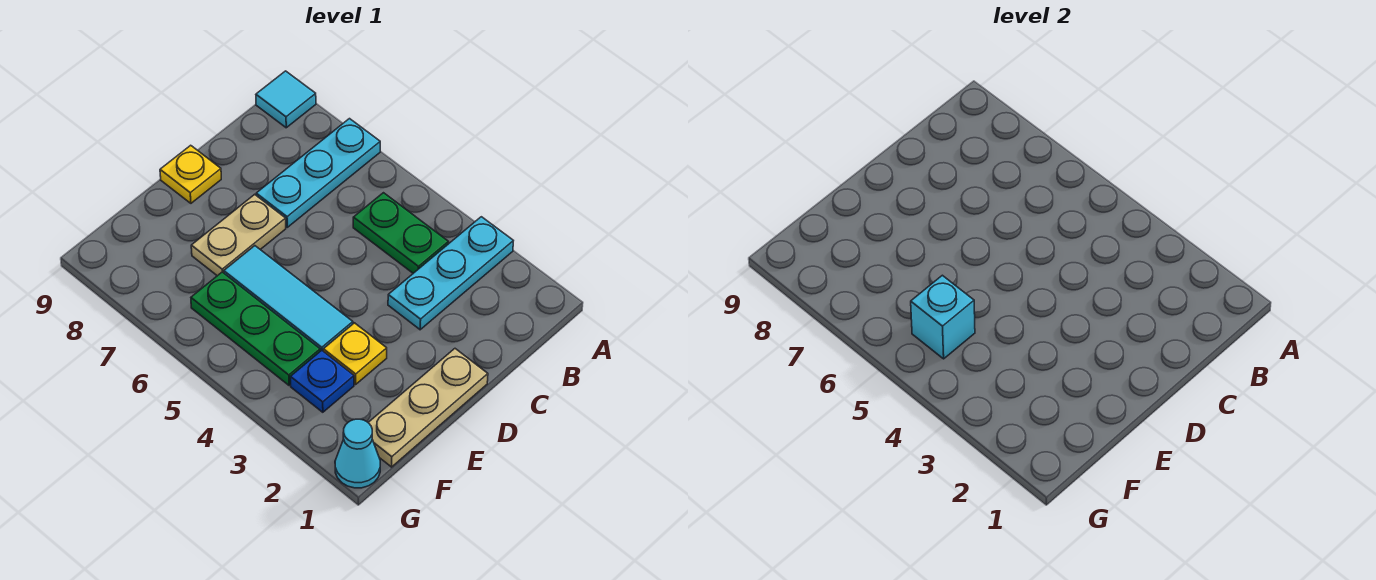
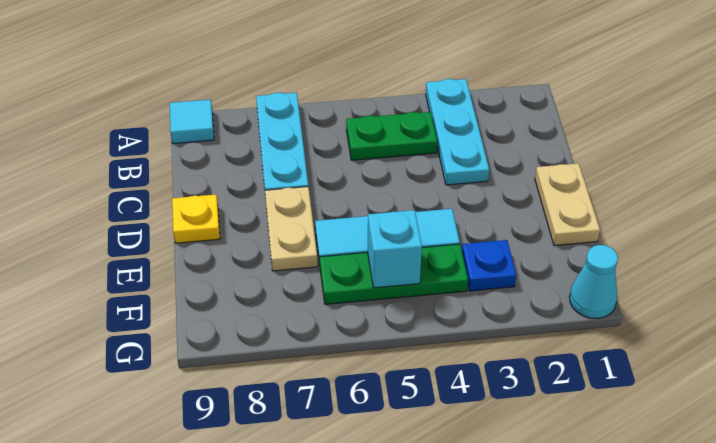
tan 1x3 plate [368,349,488,467] -> tan 1x2 plate [535,163,600,246]
yellow 1x1 plate [323,323,387,384] -> none

